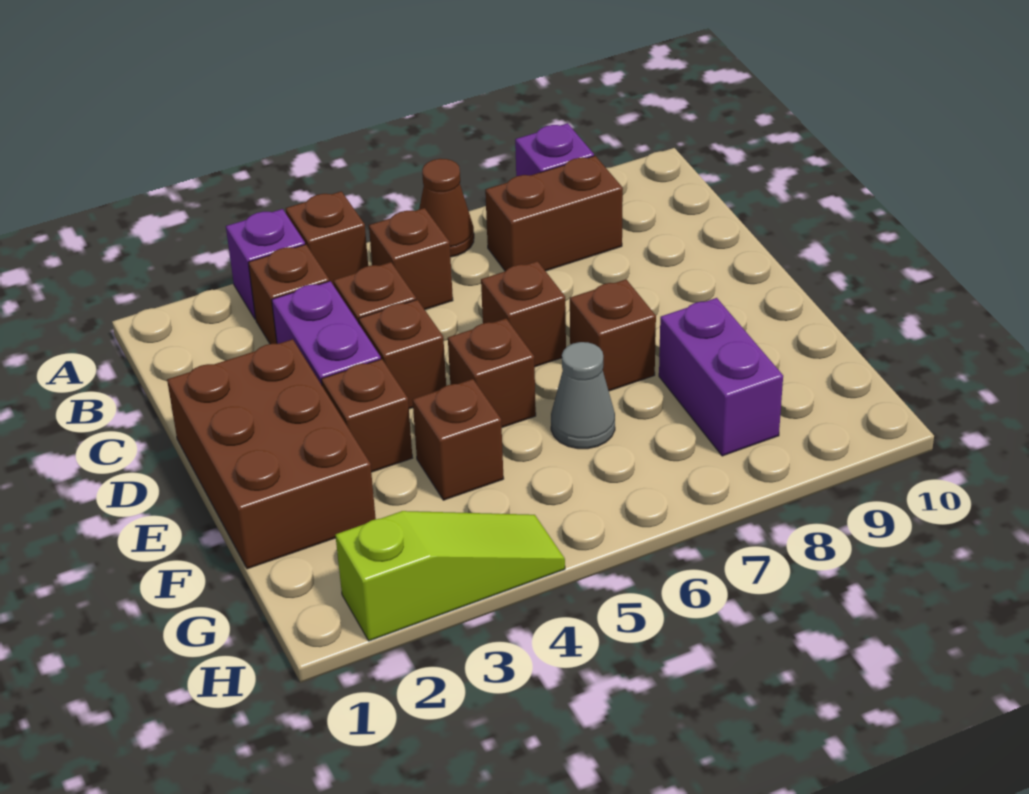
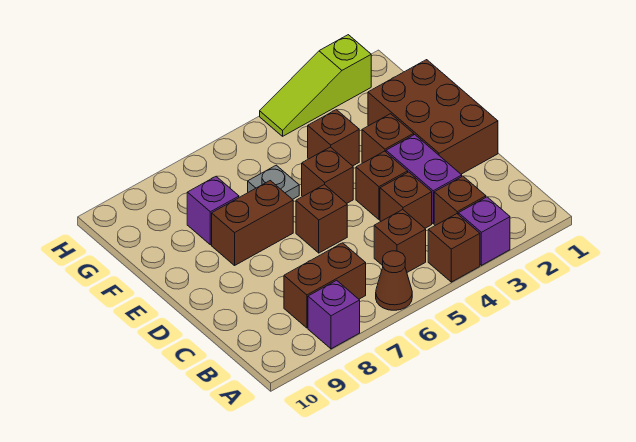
brown 1x1 brick [570,279,656,391] -> brown 1x2 brick [212,181,293,265]
grey 1x1 cone [551,342,615,449] -> grey 1x1 plate [248,165,299,199]
purple 1x2 brick [659,298,783,456] -> purple 1x1 brick [187,177,239,245]

